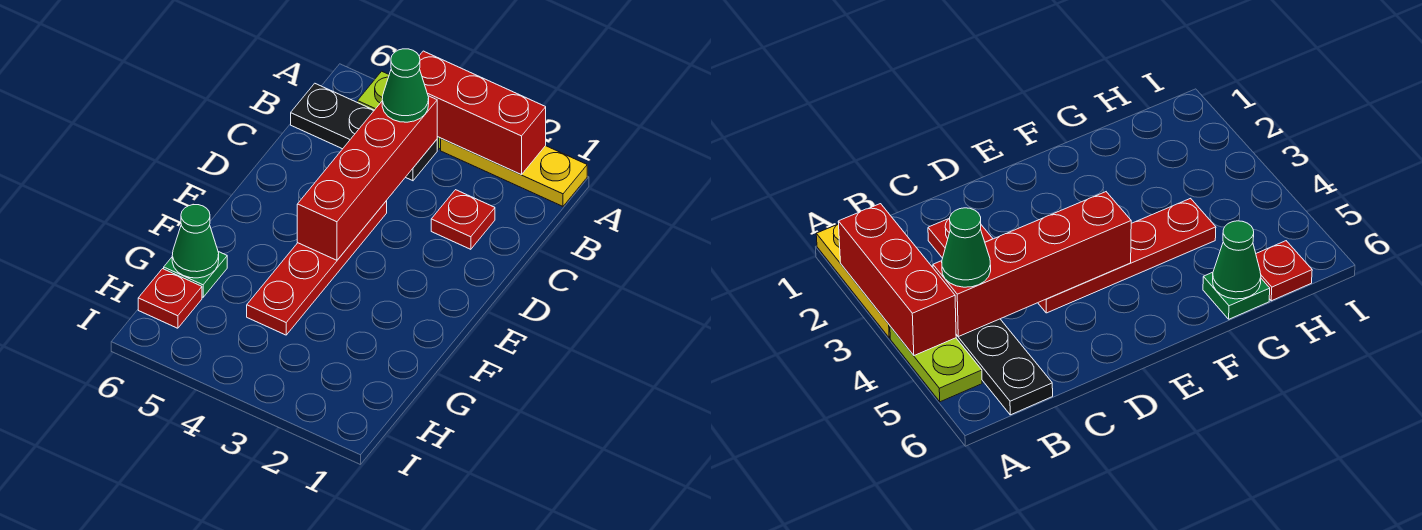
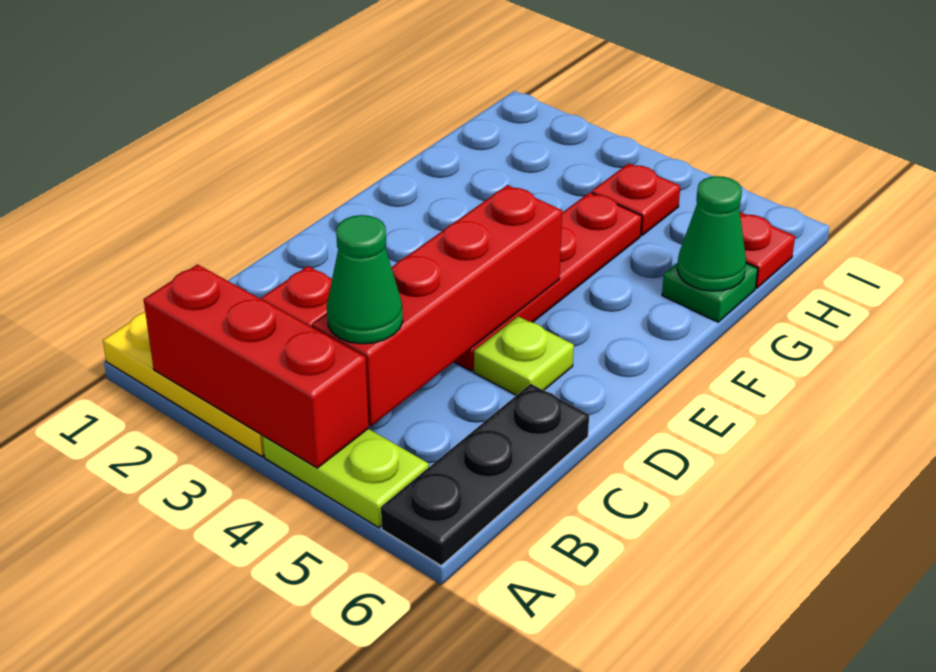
black 1x3 plate [291,83,437,181] -> black 1x3 plate turned to [381,384,589,565]
none -> lime 1x1 plate [474,316,574,395]
none -> red 1x1 plate [592,163,680,235]

